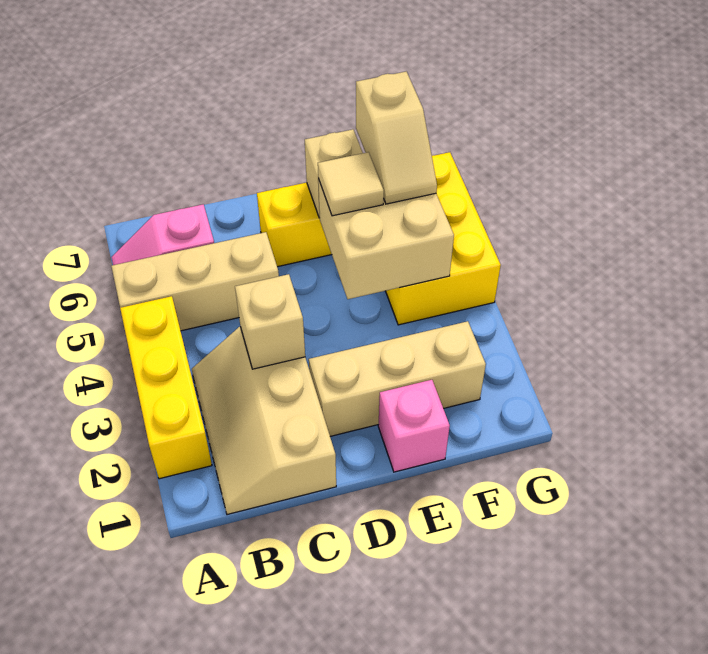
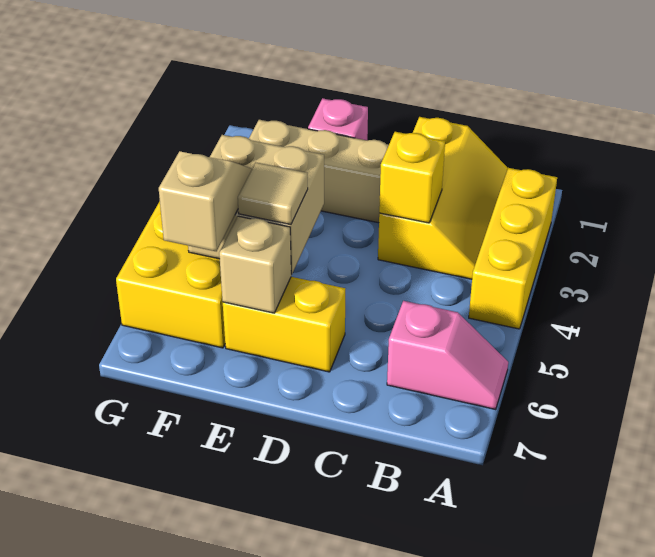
tan 1x3 brick [111,232,279,331] -> none
tan 2x3 slope [192,327,336,515] -> yellow 2x3 slope [378,117,508,279]
tan 1x1 brick [235,274,305,369] -> yellow 1x1 brick [379,132,445,223]

